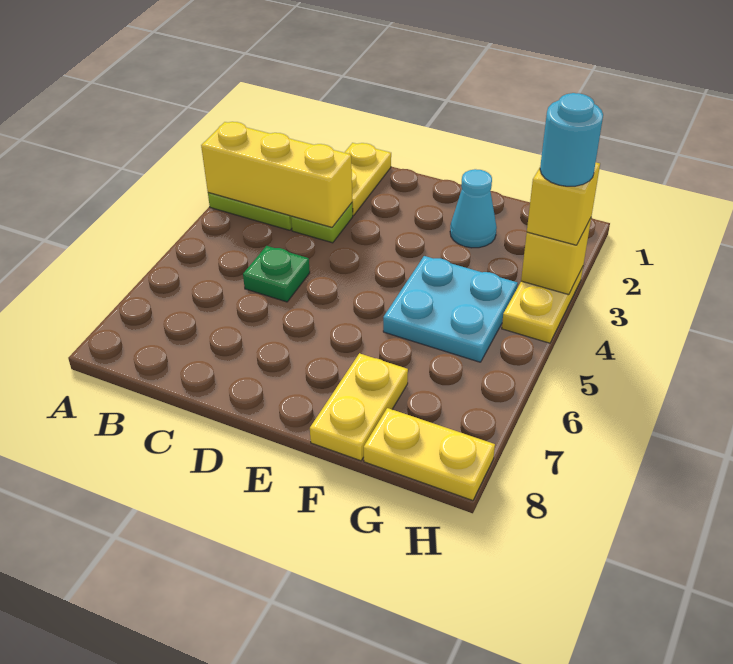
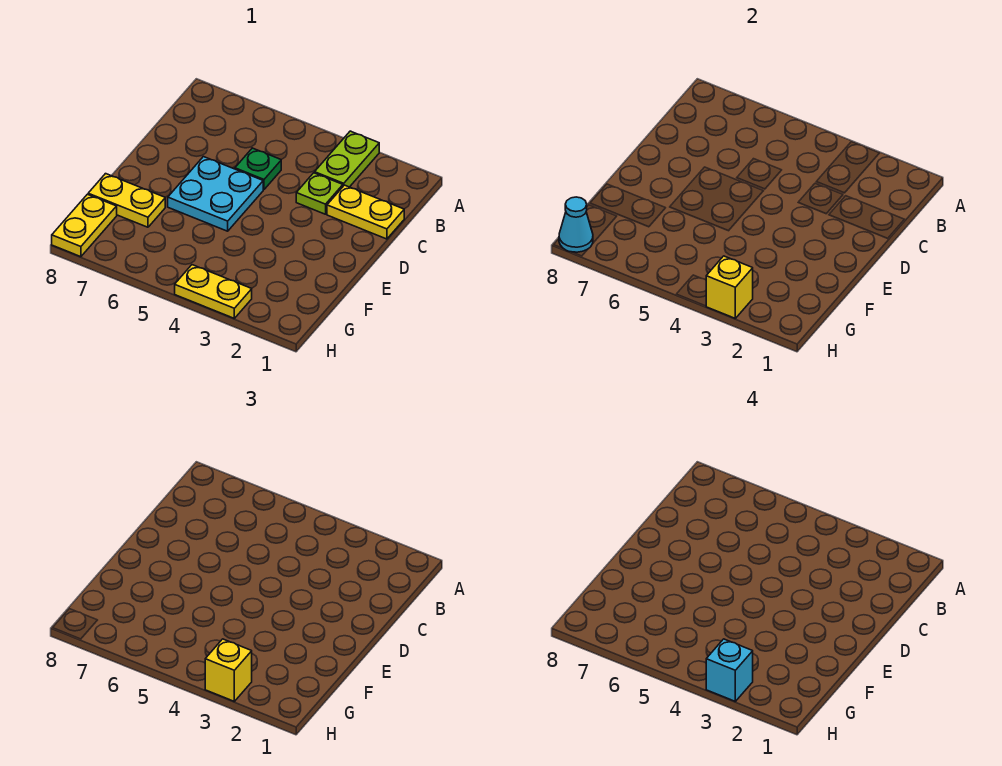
yellow 1x3 brick [201,122,352,227] -> none
cyan 1x1 cone [450,169,497,248] -> cyan 1x1 cone moved to [559,197,593,252]
cyan 2x2 plate [383,256,518,362] -> cyan 2x2 plate moved to [168,157,263,231]
cyan 1x1 round brick [540,93,603,186] -> cyan 1x1 brick [706,639,753,701]

